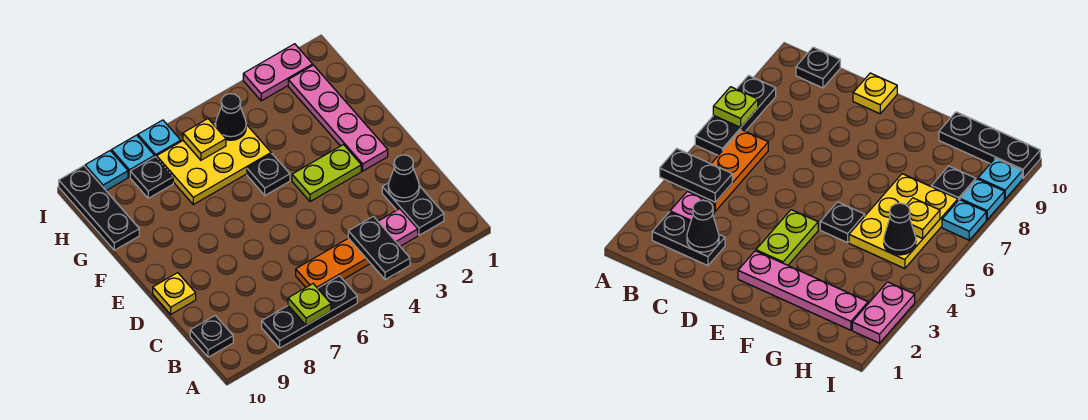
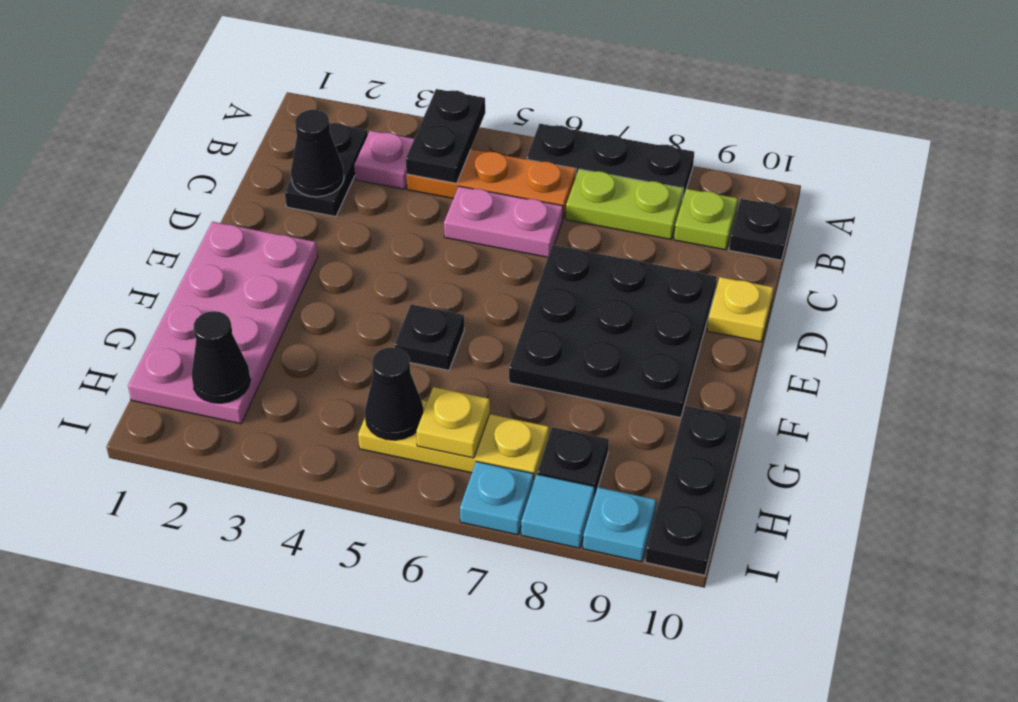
lime 1x1 plate [288,284,331,325] -> lime 1x1 plate moved to [674,189,738,250]
none -> black 3x3 plate [509,245,717,418]
pink 1x4 plate [288,65,388,171] -> pink 2x4 plate [128,222,318,424]
lime 1x2 plate [292,145,361,202] -> lime 1x2 plate moved to [566,169,683,239]
yellow 2x3 plate [157,122,271,205] -> yellow 1x3 plate [358,400,549,483]
none -> black 1x1 cone [192,311,250,403]
pink 1x2 plate [243,44,313,101] -> pink 1x2 plate moved to [444,186,563,257]
cyan 1x1 plate [112,135,154,177] -> cyan 1x1 tile [521,474,595,548]

